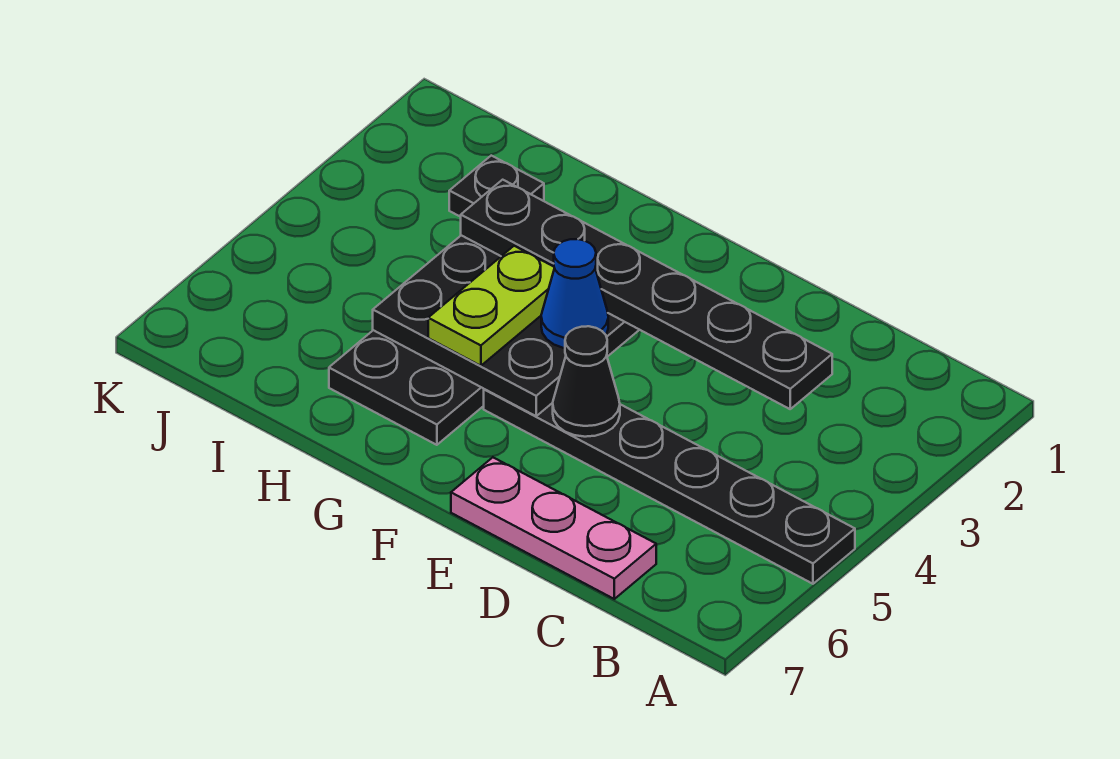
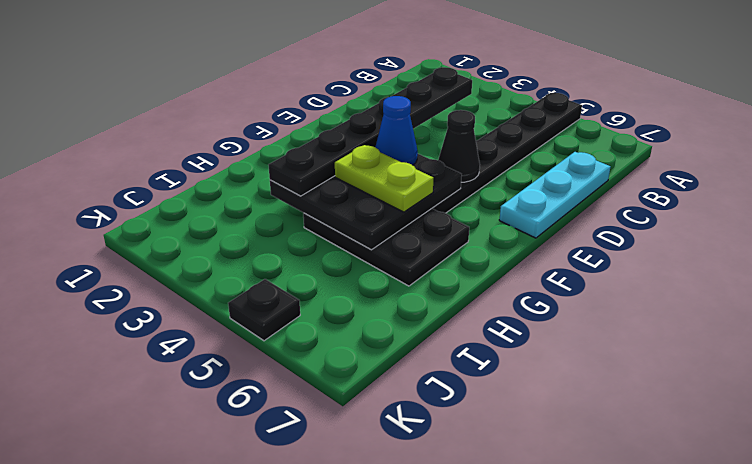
pink 1x3 plate [451,457,656,599] -> cyan 1x3 plate [499,152,610,238]
black 1x1 plate [449,156,544,217] -> black 1x1 plate moved to [228,279,300,341]

